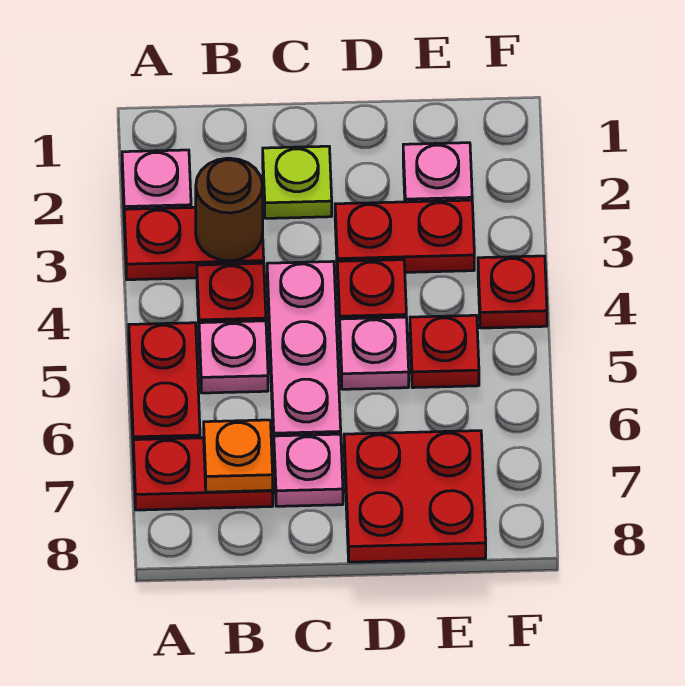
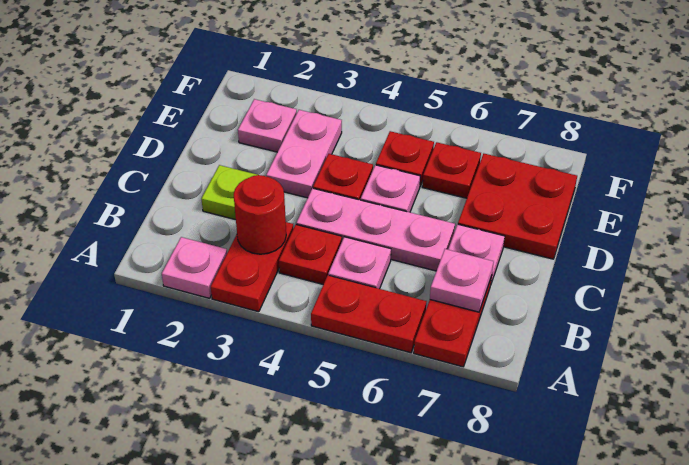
brown 1x1 round brick [196,158,263,261] -> red 1x1 round brick [234,175,286,254]
orange 1x1 plate [204,420,273,492] -> pink 1x1 plate [430,249,494,312]
red 1x2 plate [335,200,474,272] -> pink 1x2 plate [266,110,342,198]
red 1x1 plate [478,256,547,328] -> red 1x1 plate moved to [423,142,481,198]

